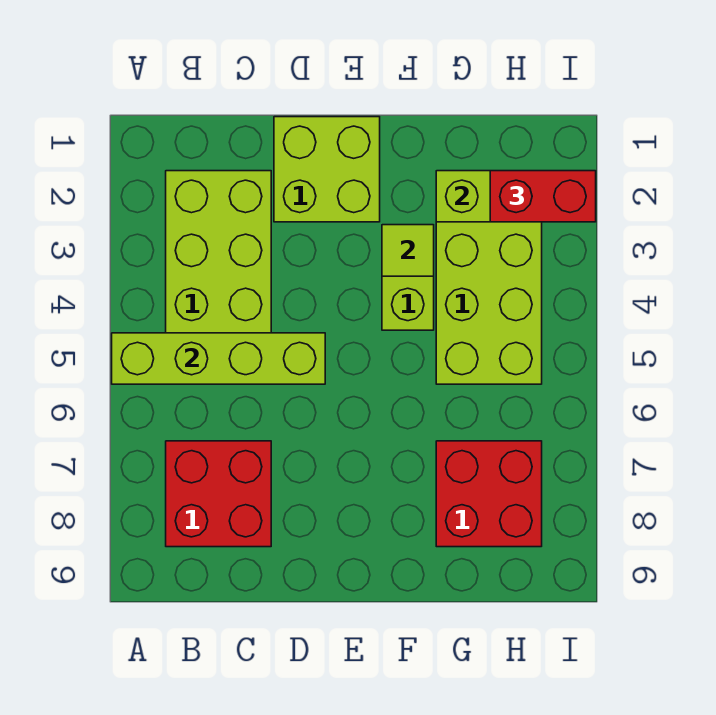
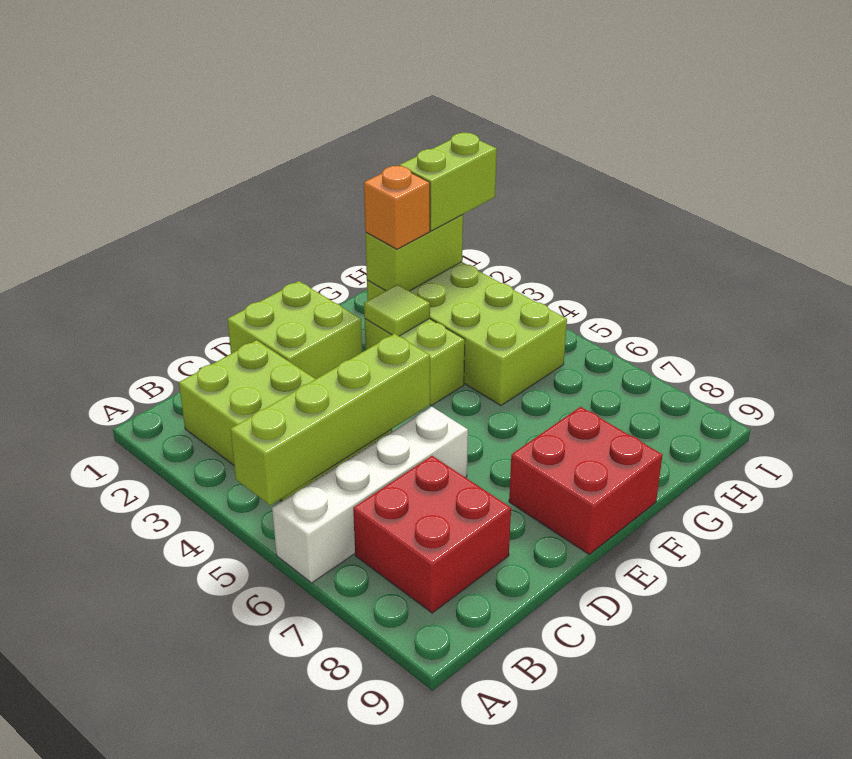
none -> white 1x4 brick [272,407,468,583]
none -> orange 1x1 brick [364,166,430,249]
red 2x2 brick [436,441,542,547] -> red 2x2 brick moved to [509,407,663,554]
red 1x2 brick [490,171,596,222] -> lime 1x2 brick [399,133,497,231]

